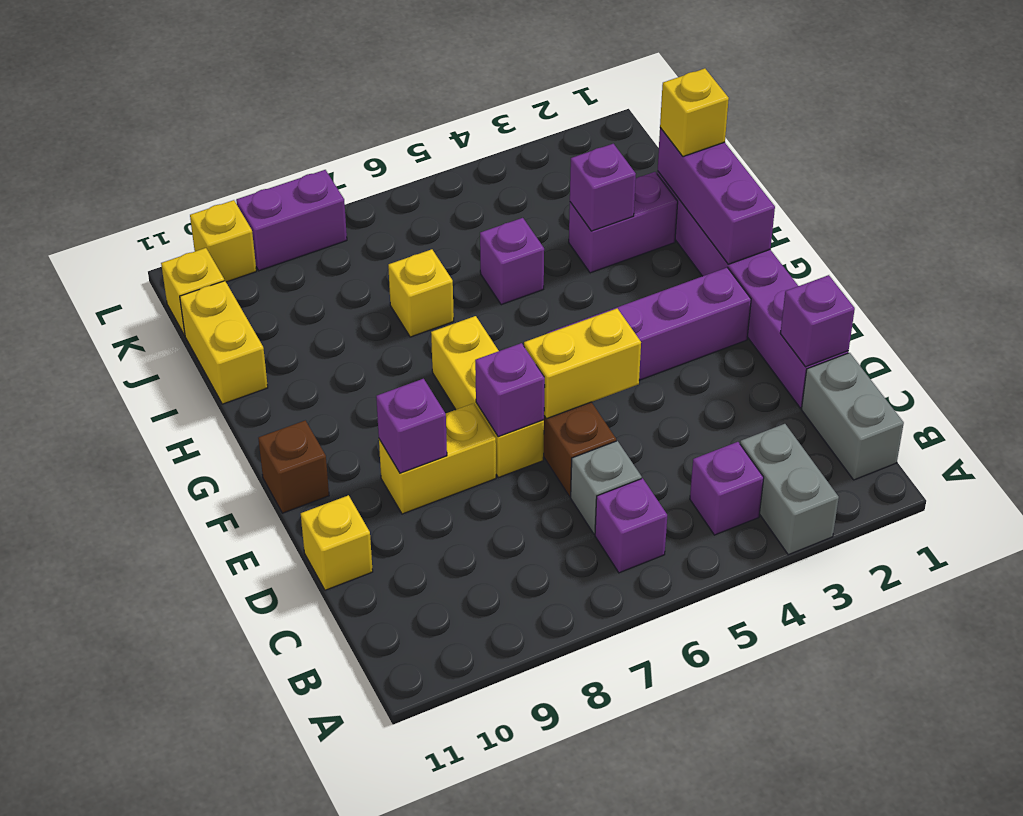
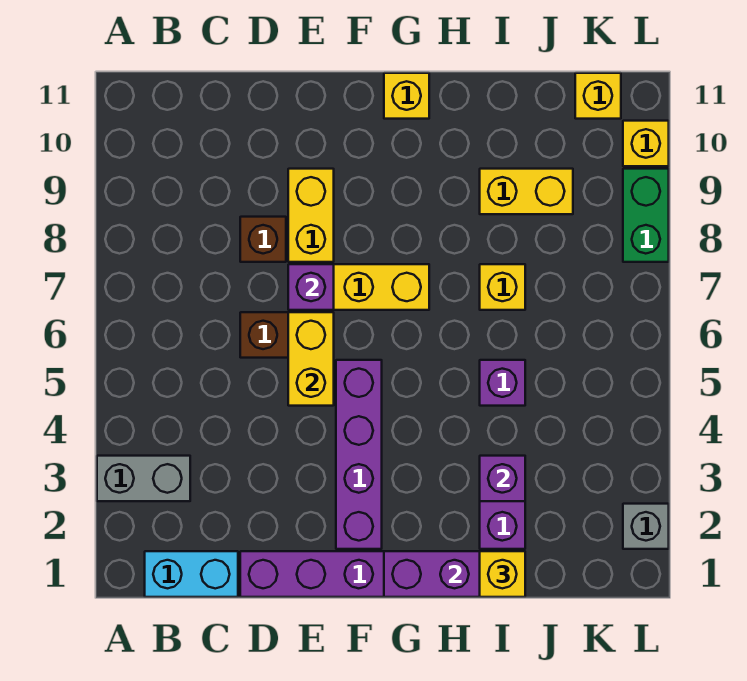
grey 1x2 brick [801,353,904,480] -> cyan 1x2 brick [145,551,238,597]
purple 1x1 brick [690,442,764,535] -> none
purple 1x1 brick [595,478,667,573] -> none
grey 1x1 brick [571,441,642,534] -> grey 1x1 brick moved to [623,504,669,549]
purple 1x1 brick [780,275,855,367] -> none
yellow 1x1 brick [301,495,373,590] -> yellow 1x1 brick moved to [384,73,429,119]
purple 1x1 brick [376,379,447,473] -> none
brown 1x1 brick [258,420,329,513] -> brown 1x1 brick moved to [240,217,286,262]
yellow 1x2 brick [180,281,268,404] -> yellow 1x2 brick moved to [480,169,573,214]
purple 1x2 brick [236,170,347,271] -> green 1x2 brick [623,169,669,262]

